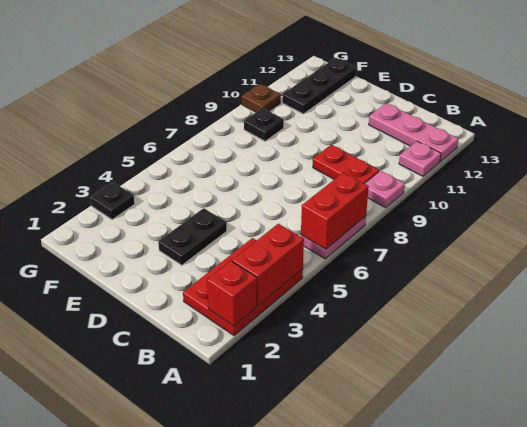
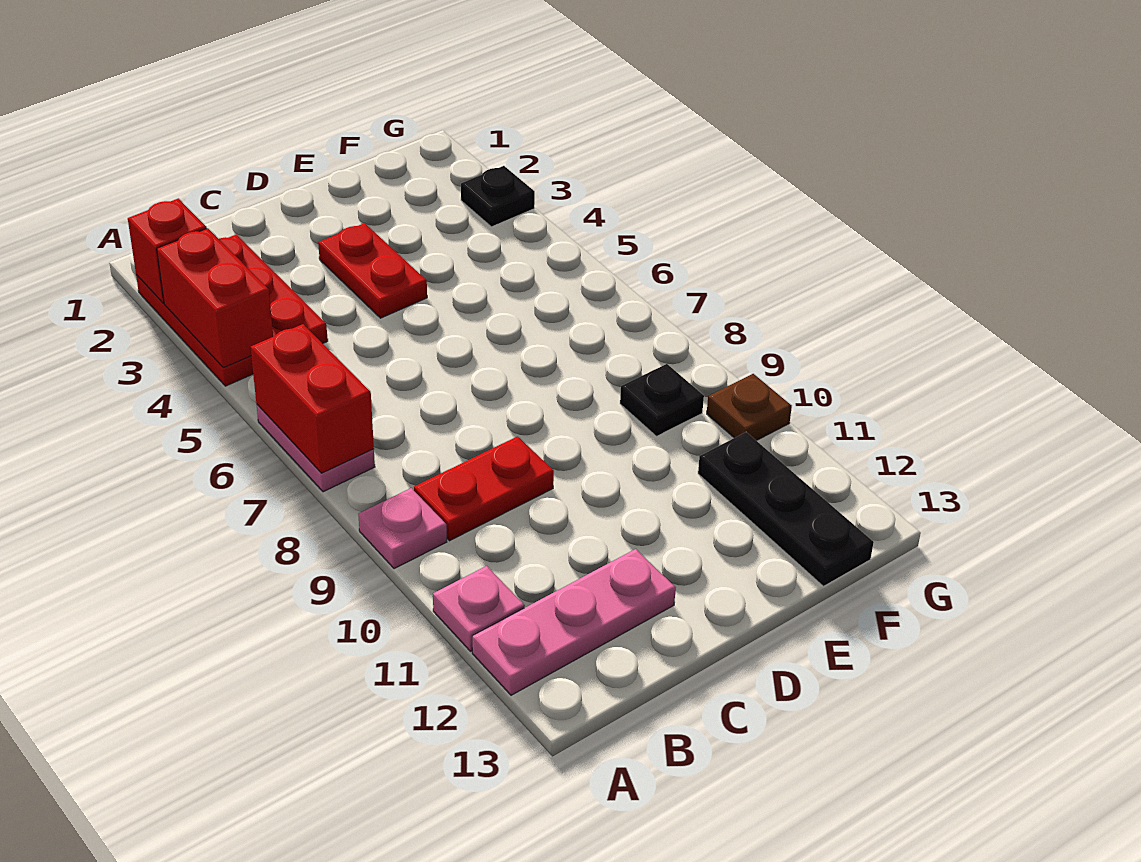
black 1x2 plate [158,208,227,265] -> red 1x2 plate [318,223,427,318]

